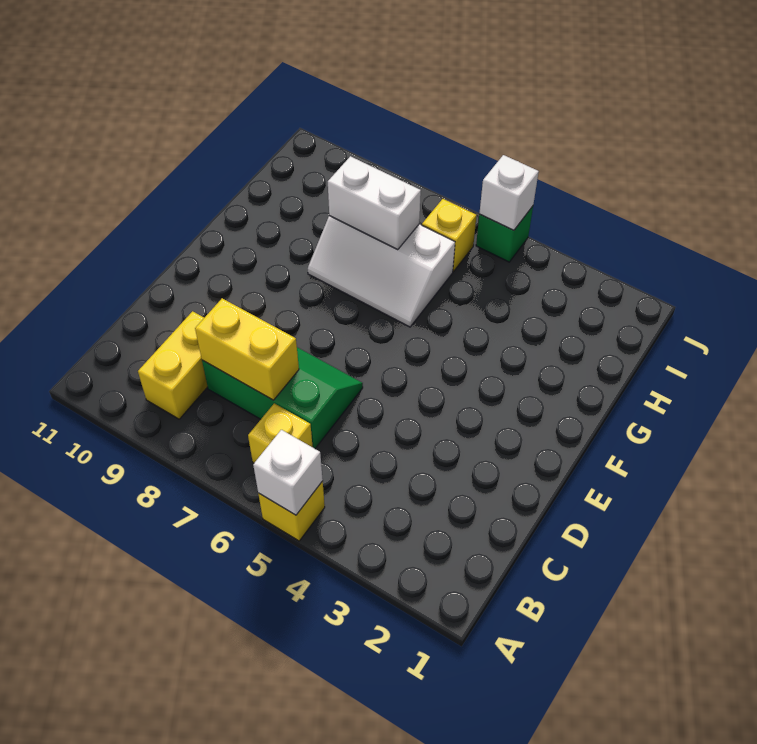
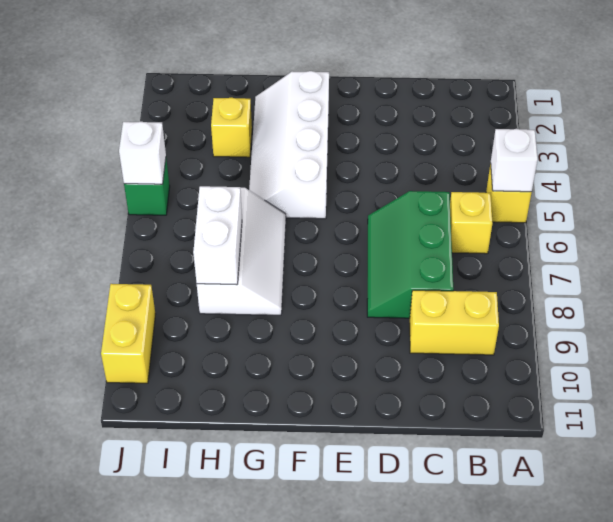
yellow 1x2 brick [195,298,299,400] -> yellow 1x2 brick moved to [101,284,156,383]
none -> white 2x4 slope [249,71,329,219]
yellow 1x1 brick [422,199,477,272] -> yellow 1x1 brick moved to [211,98,252,157]

